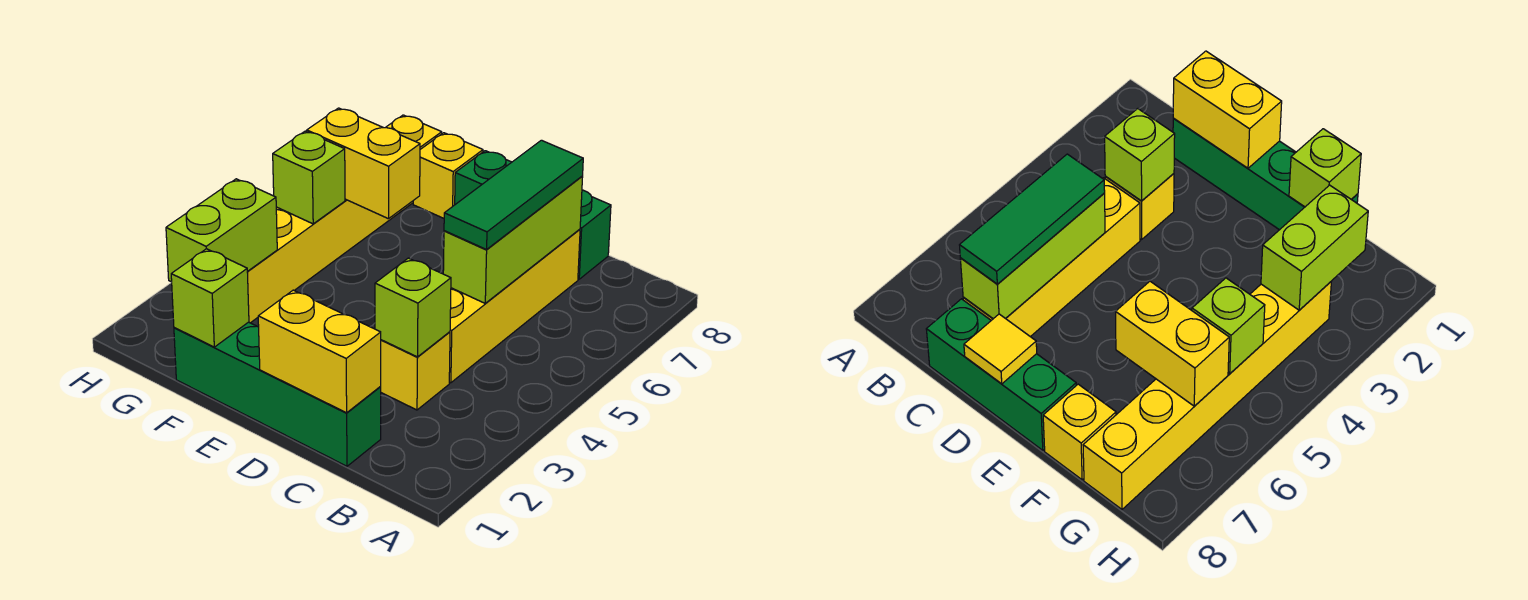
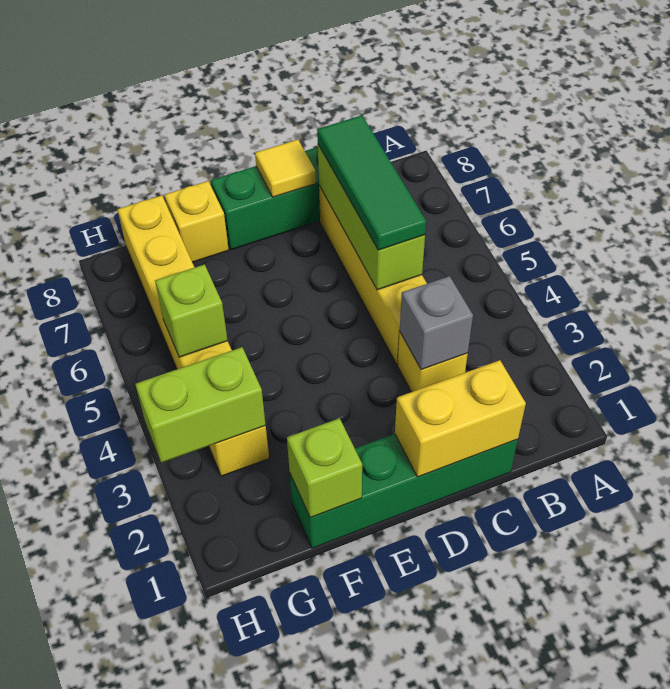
lime 1x1 brick [375,258,451,357] -> grey 1x1 brick [400,276,473,370]
yellow 1x2 brick [307,108,420,219] -> none
lime 1x2 brick [166,179,277,282] -> lime 1x2 brick turned to [135,347,266,463]

